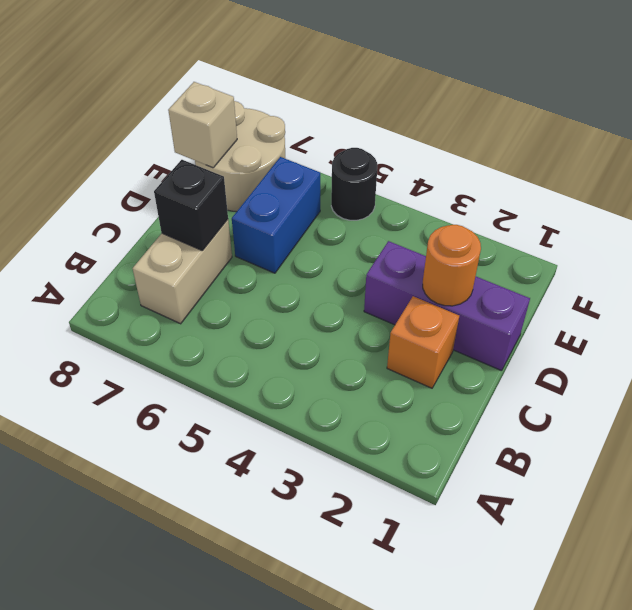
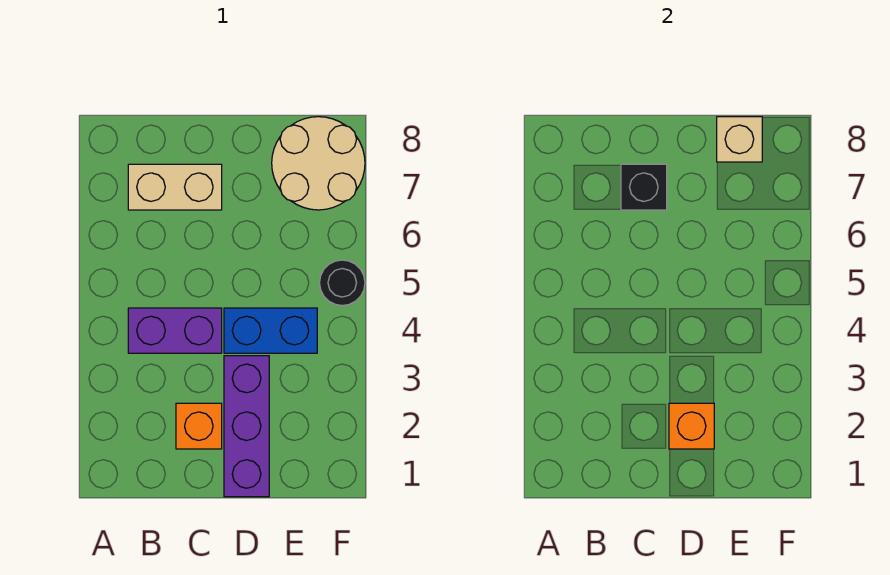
none -> purple 1x2 brick [128,308,222,353]
orange 1x1 round brick [423,225,481,306] -> orange 1x1 brick [669,403,714,449]
blue 1x2 brick [232,157,320,273] -> blue 1x2 brick moved to [224,308,317,353]

